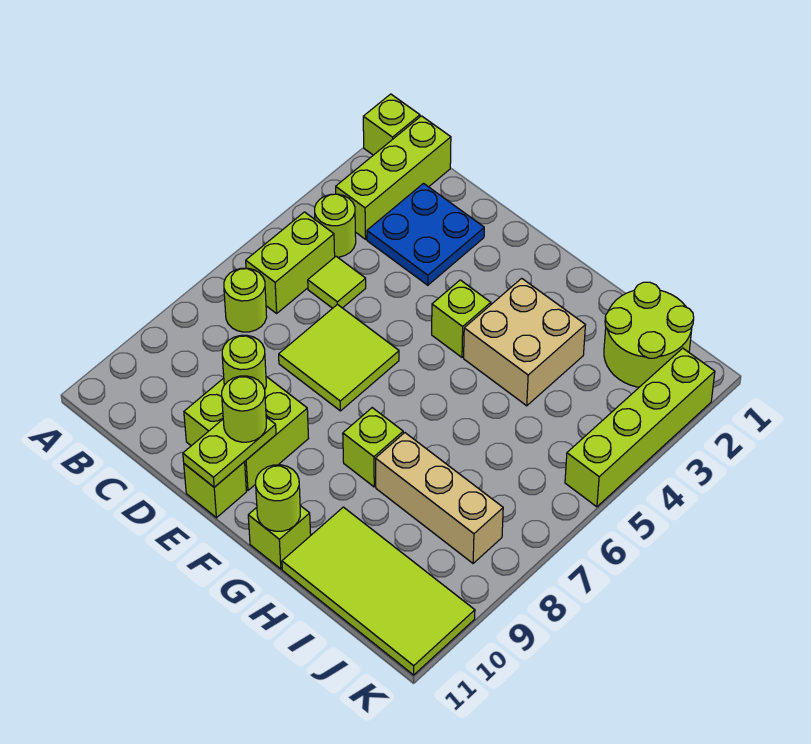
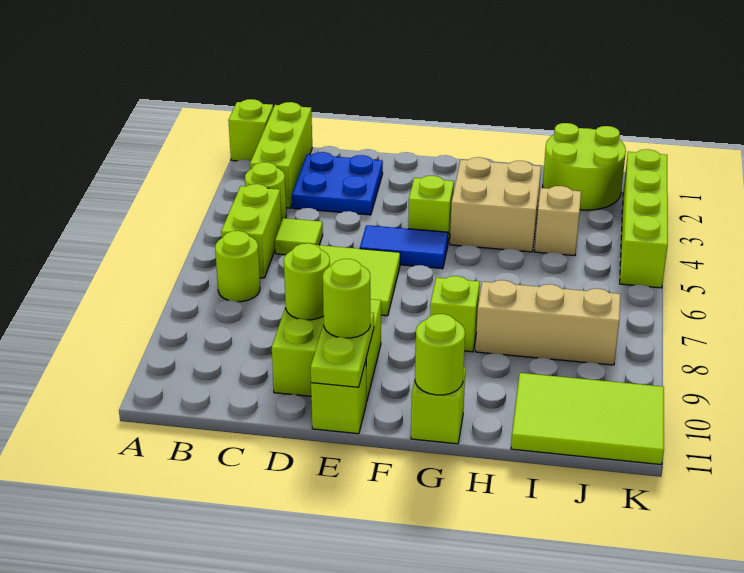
none -> blue 1x2 tile [360,225,448,269]
lime 2x4 tile [282,507,475,675] -> lime 2x3 tile [511,373,664,465]
none -> tan 1x1 brick [535,186,581,256]

